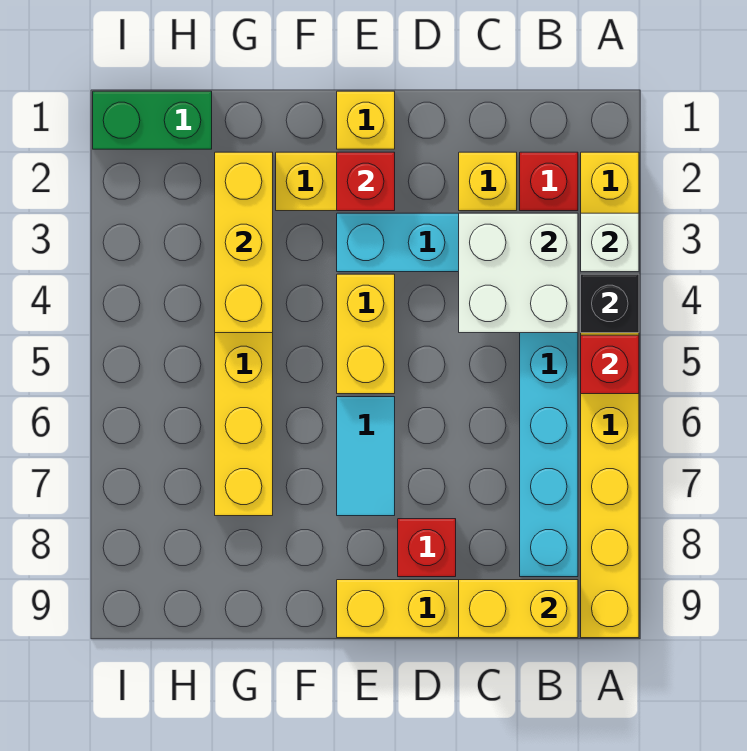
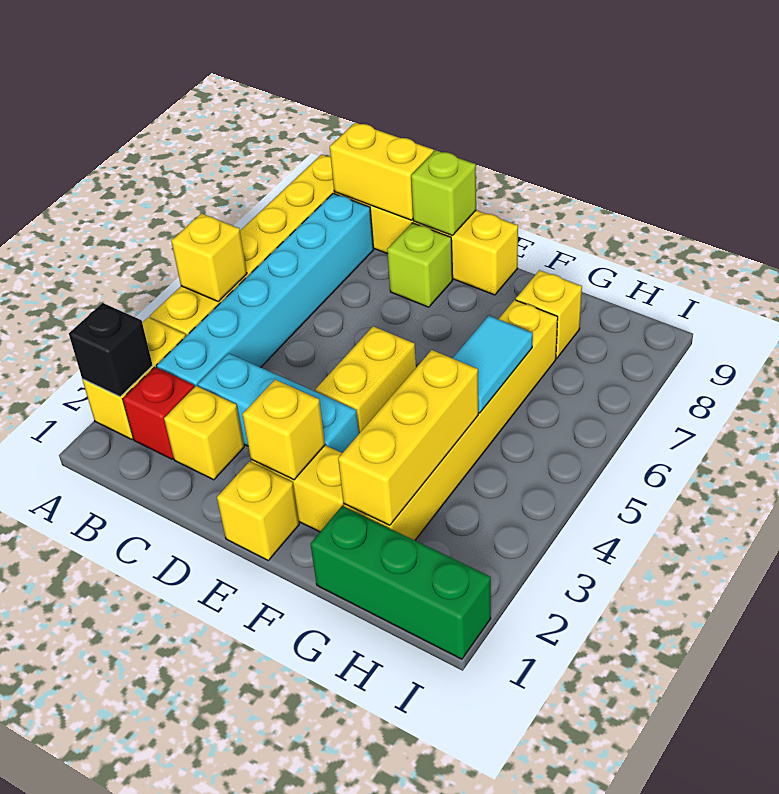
white 1x1 brick [581,213,639,272] -> none
black 1x1 brick [581,274,639,333] -> black 1x1 brick moved to [69,303,153,397]
red 1x1 brick [581,335,639,394] -> yellow 1x1 brick [171,213,247,302]
white 2x2 brick [459,213,578,333] -> none
red 1x1 brick [398,519,456,577] -> lime 1x1 brick [387,223,453,307]
none -> lime 1x1 brick [411,150,476,235]
red 1x1 brick [337,152,395,211] -> yellow 1x1 brick [242,380,325,480]
cyan 1x2 tile [337,397,395,516] -> cyan 1x2 tile moved to [453,316,533,413]
none -> yellow 1x1 brick [516,270,582,358]
green 1x2 brick [93,91,212,149] -> green 1x3 brick [310,506,491,659]

